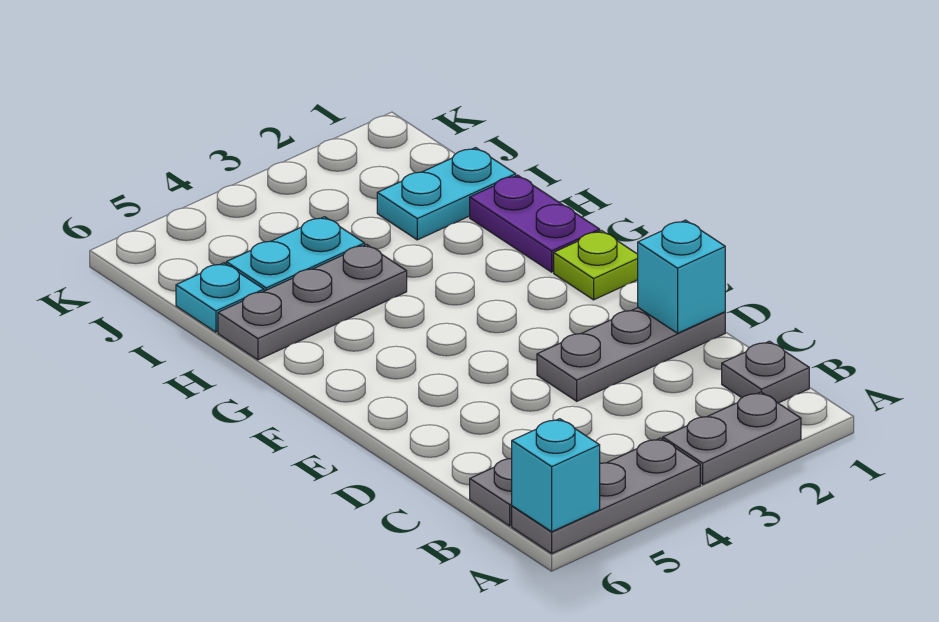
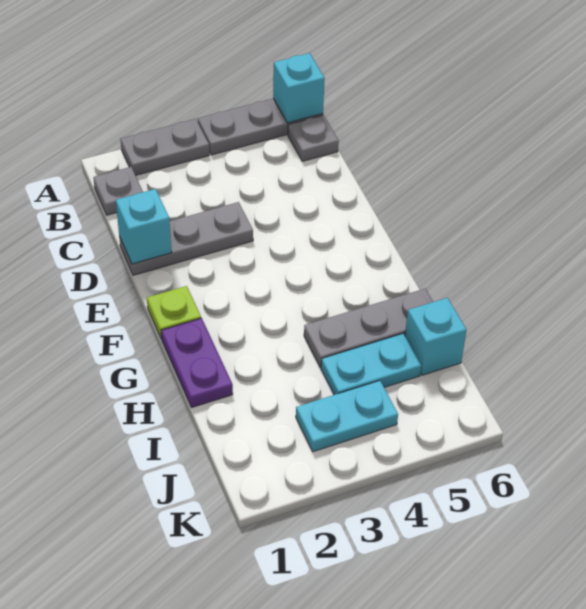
cyan 1x2 plate [377,148,516,240] -> cyan 1x2 plate moved to [296,381,398,452]
cyan 1x1 plate [176,263,264,332] -> cyan 1x1 brick [405,298,466,375]

